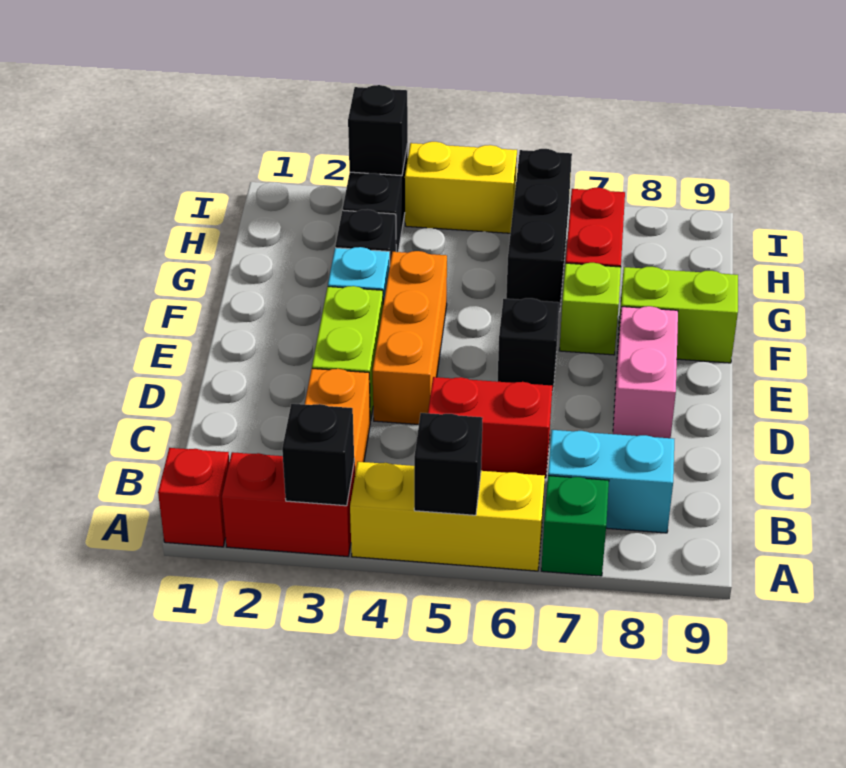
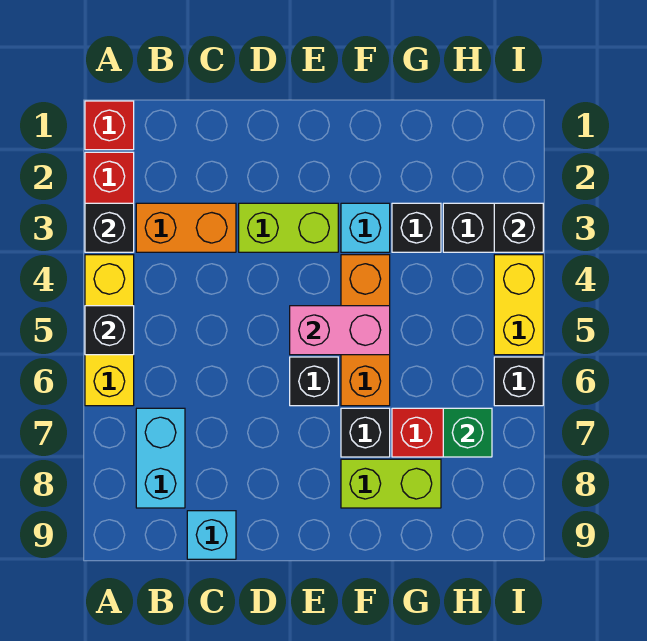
green 1x1 brick [541,476,609,576] -> green 1x1 brick moved to [443,408,492,457]
red 1x2 brick [428,377,552,478] -> none
none -> cyan 1x1 brick [187,511,236,559]
orange 1x3 brick [373,251,447,424] -> orange 1x3 brick turned to [341,255,390,406]
pink 1x2 brick [613,306,678,438] -> pink 1x2 brick moved to [290,306,390,355]
lime 1x1 brick [559,263,621,355] -> black 1x1 brick [341,408,390,457]
lime 1x2 brick [617,267,738,363] -> lime 1x2 brick turned to [341,459,441,508]
black 1x3 brick [506,149,572,312] -> black 1x1 brick [494,357,543,406]

